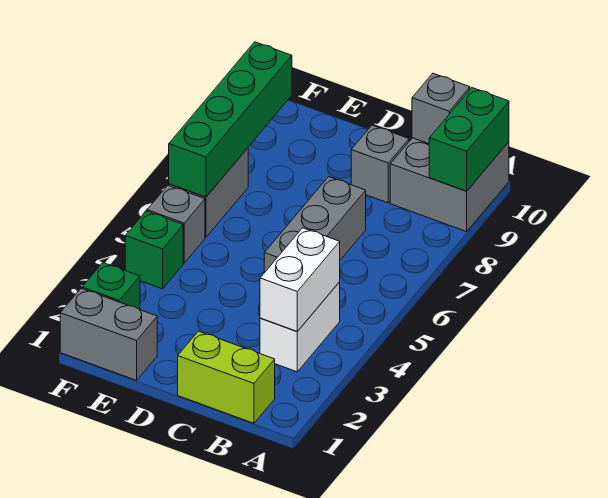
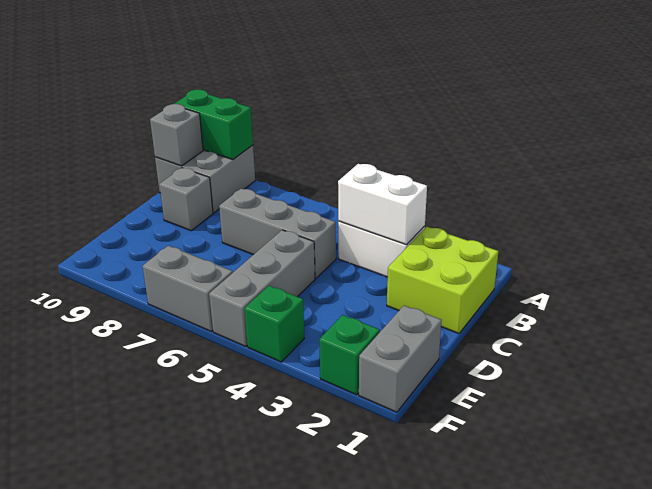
lime 1x2 brick [178,331,275,423] -> lime 2x2 brick [387,227,498,333]
grey 1x1 brick [147,185,205,263] -> grey 1x3 brick [209,230,315,347]
green 1x4 brick [169,42,292,197] -> none

